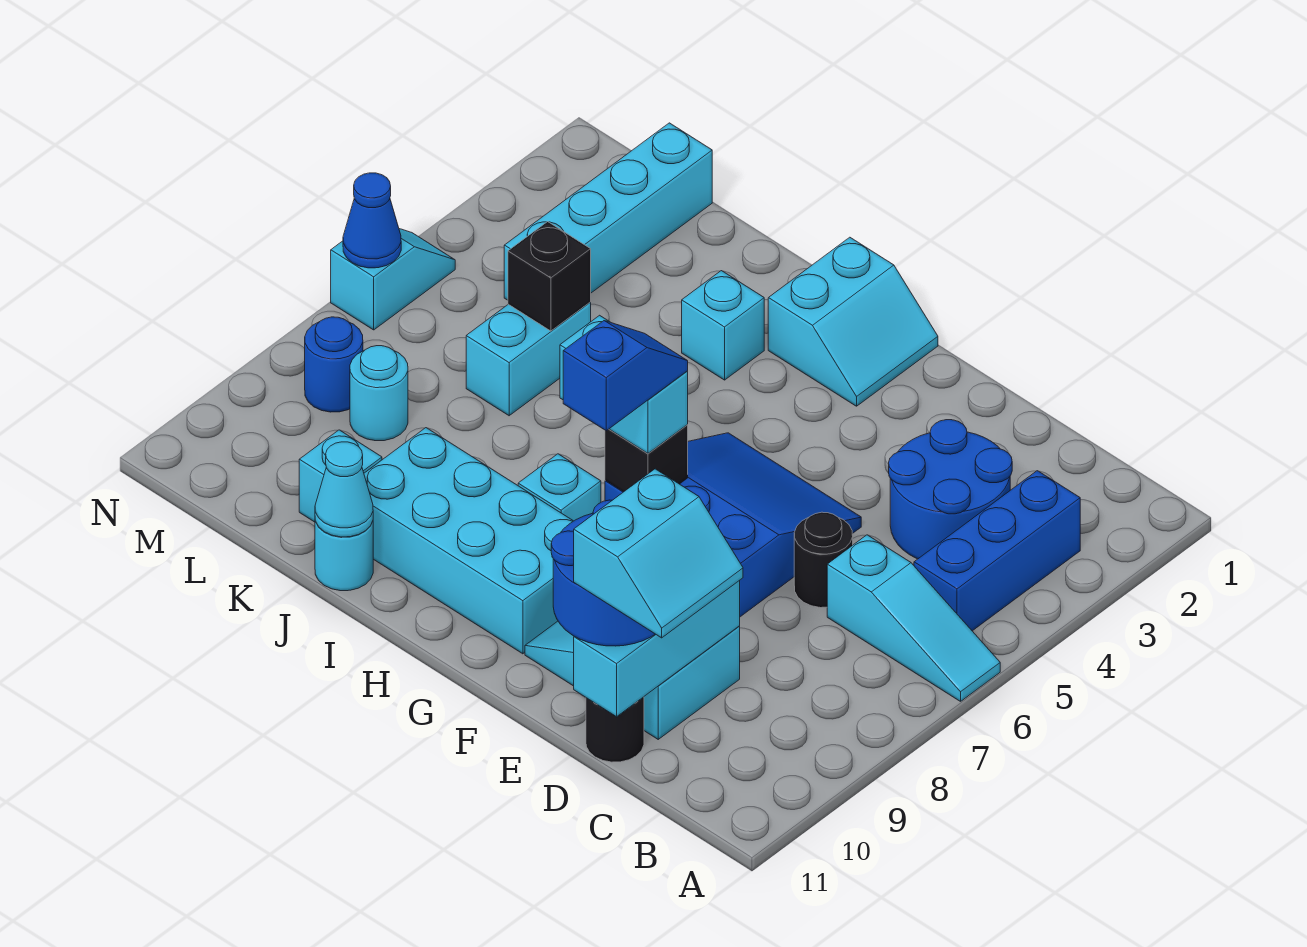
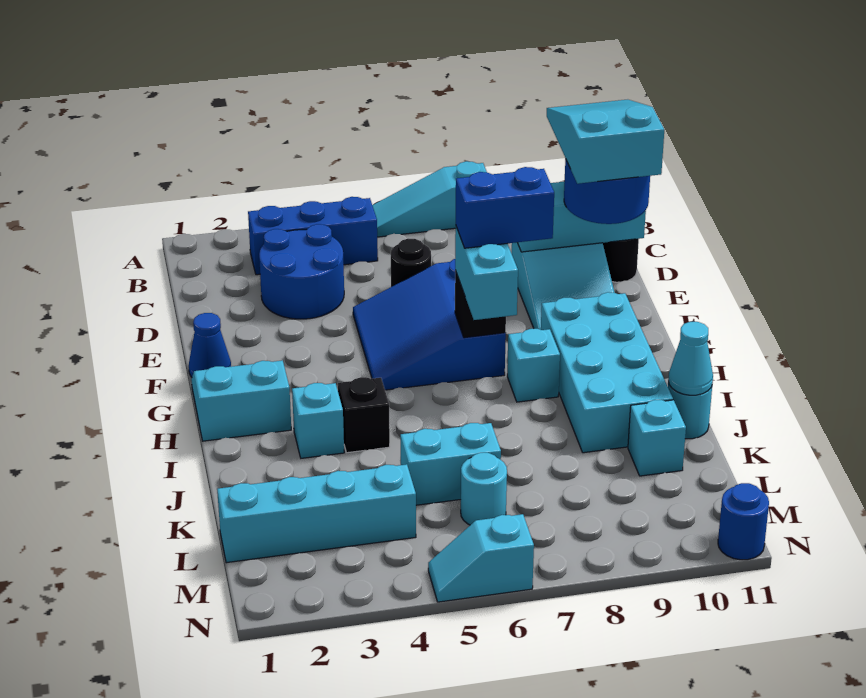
cyan 1x3 slope [827,535,1000,701] -> cyan 1x3 slope turned to [372,161,487,237]
cyan 2x2 slope [574,469,743,638] -> cyan 2x3 slope [547,100,664,184]
blue 1x2 slope [563,321,688,431] -> blue 1x2 brick [456,167,554,248]
black 1x1 brick [508,222,591,331] -> black 1x1 brick moved to [338,377,390,453]
cyan 1x1 round brick [350,346,408,441] -> cyan 1x1 round brick moved to [461,453,507,525]
blue 1x1 round brick [305,317,363,412] -> blue 1x1 round brick moved to [718,483,769,560]
blue 1x1 cone [343,173,401,268] -> blue 1x1 cone moved to [189,313,231,377]

